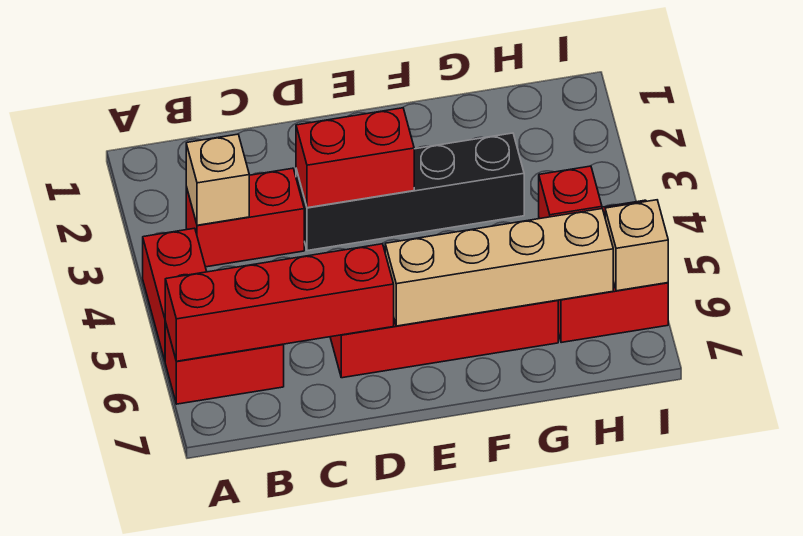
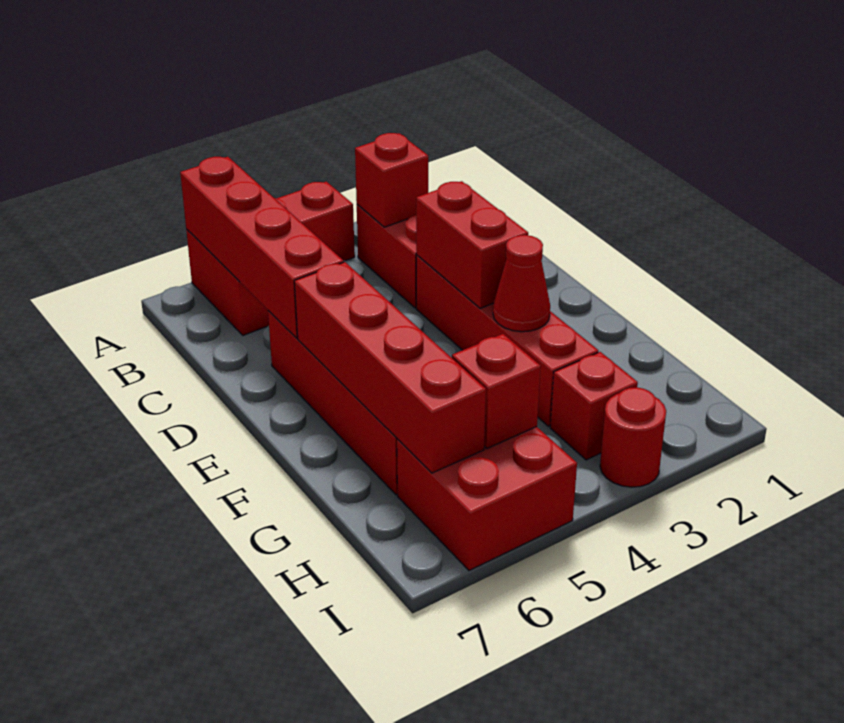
tan 1x1 brick [186,134,249,225] -> red 1x1 brick [355,133,428,227]
black 1x4 brick [296,133,524,251] -> red 1x4 brick [416,255,598,426]
tan 1x4 brick [385,209,613,326] -> red 1x4 brick [294,262,486,473]
none -> red 1x1 cone [493,235,550,332]
none -> red 1x1 brick [550,352,638,460]
none -> red 1x1 round brick [600,387,666,487]
tan 1x1 brick [605,200,668,291] -> none

